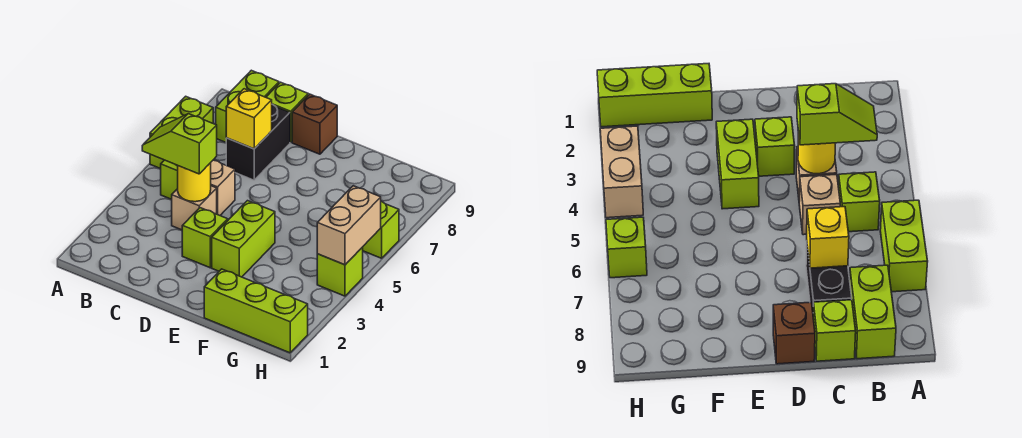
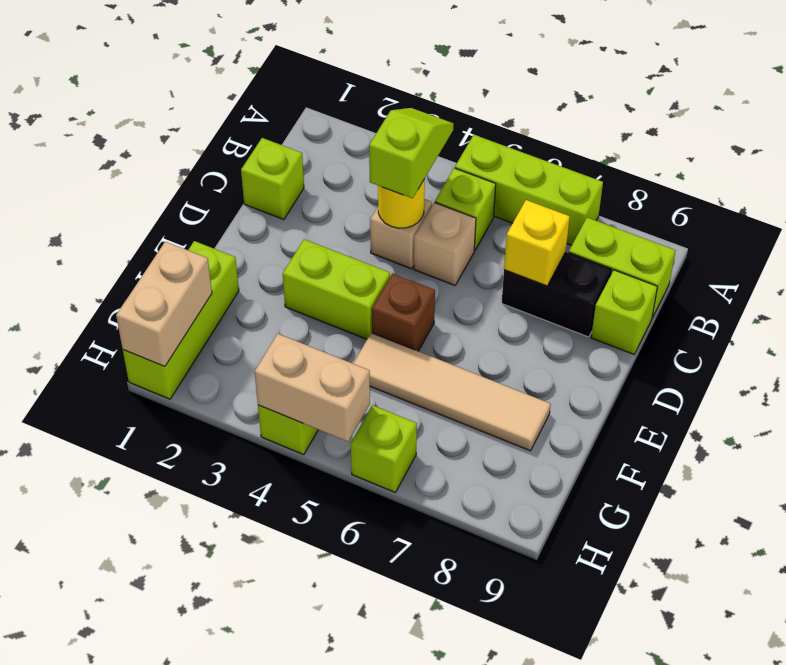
lime 1x2 brick [150,96,213,169] -> lime 1x3 brick [455,135,603,245]
lime 1x1 brick [182,208,228,268] -> lime 1x1 brick moved to [241,138,304,220]
brown 1x1 brick [292,94,337,154] -> brown 1x1 brick moved to [372,274,435,351]
none -> tan 1x4 tile [353,333,551,451]
none -> tan 1x2 brick [116,241,212,367]

